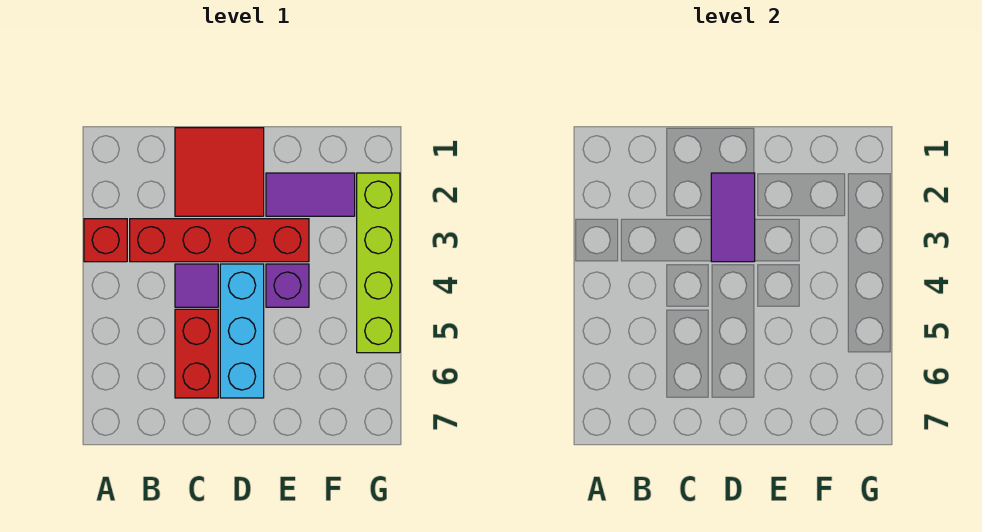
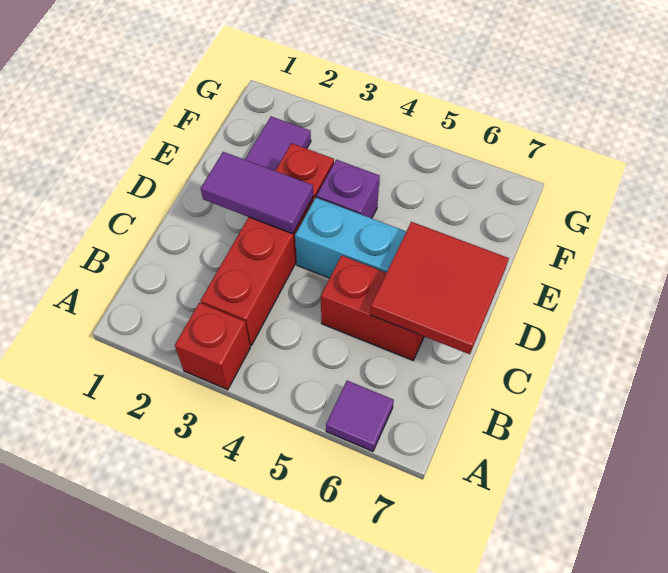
red 2x2 tile [175,128,264,216] -> red 2x2 tile moved to [370,222,509,354]
purple 1x1 tile [175,264,218,307] -> purple 1x1 tile moved to [326,381,394,451]
lime 1x4 brick [357,173,400,353] -> none

